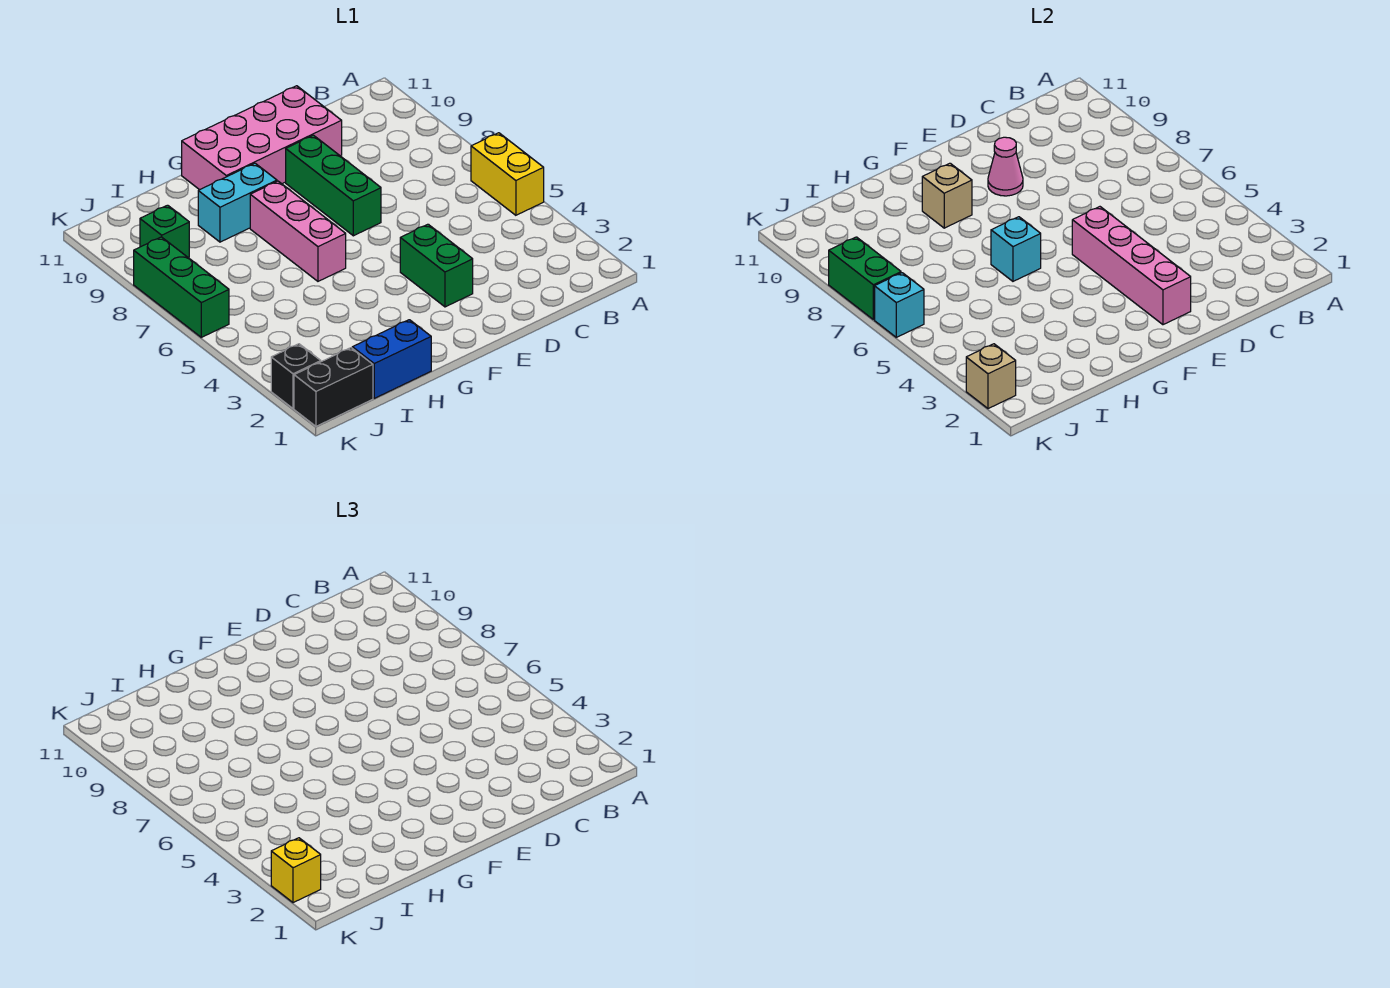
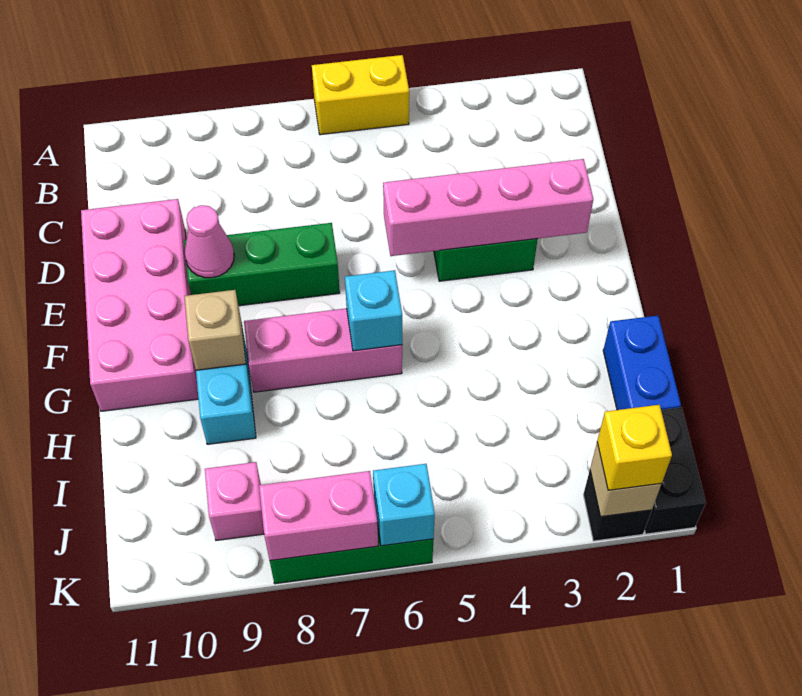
green 1x1 brick [140,205,189,257] -> pink 1x1 brick [205,462,264,540]
green 1x2 brick [829,237,901,320] -> pink 1x2 brick [259,471,378,561]

